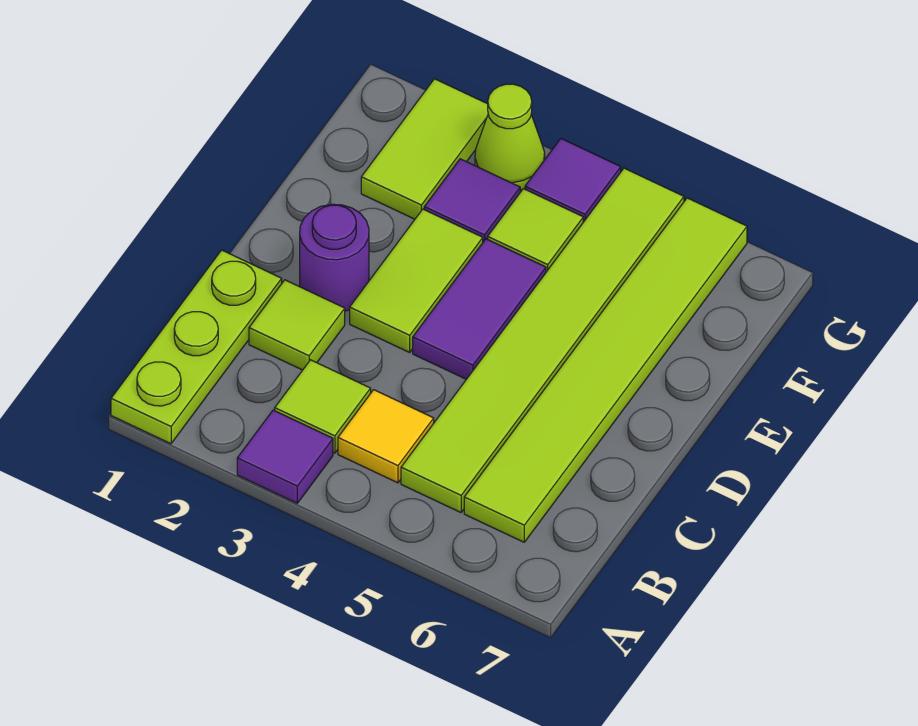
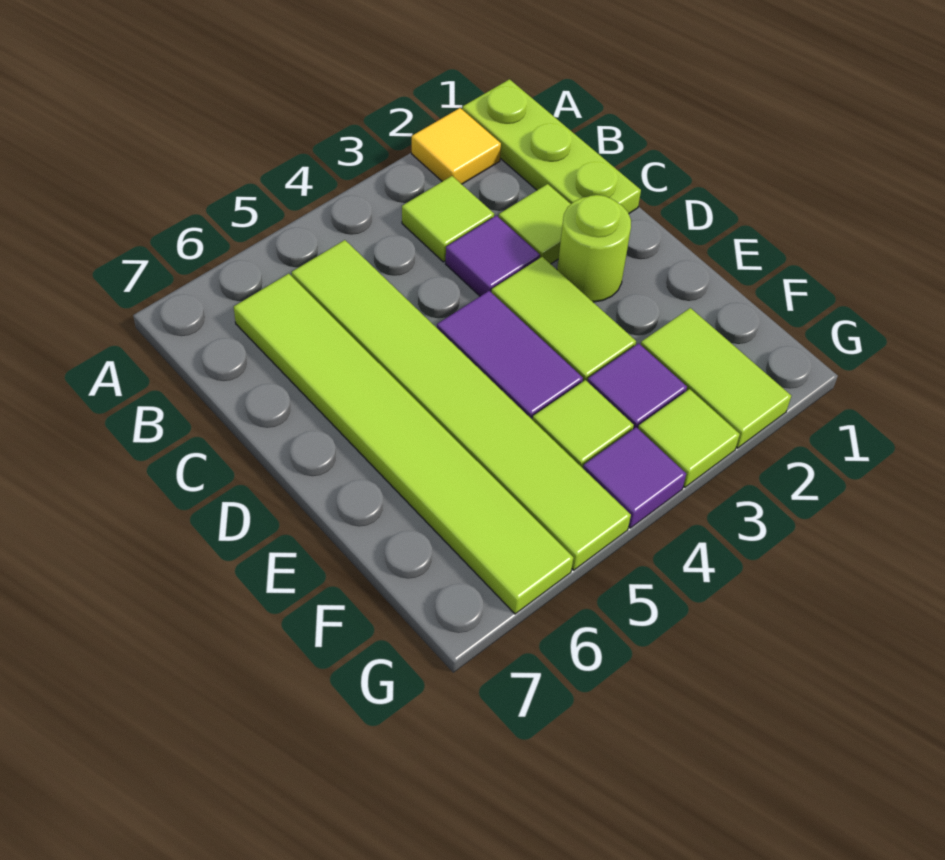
purple 1x1 tile [237,410,333,503] -> purple 1x1 tile moved to [446,216,540,296]
yellow 1x1 tile [338,390,434,483] -> yellow 1x1 tile moved to [412,108,501,184]
purple 1x1 round brick [300,204,369,311] -> lime 1x1 round brick [557,195,631,302]
lime 1x1 cone [475,84,545,190] -> lime 1x1 tile [638,389,740,487]

